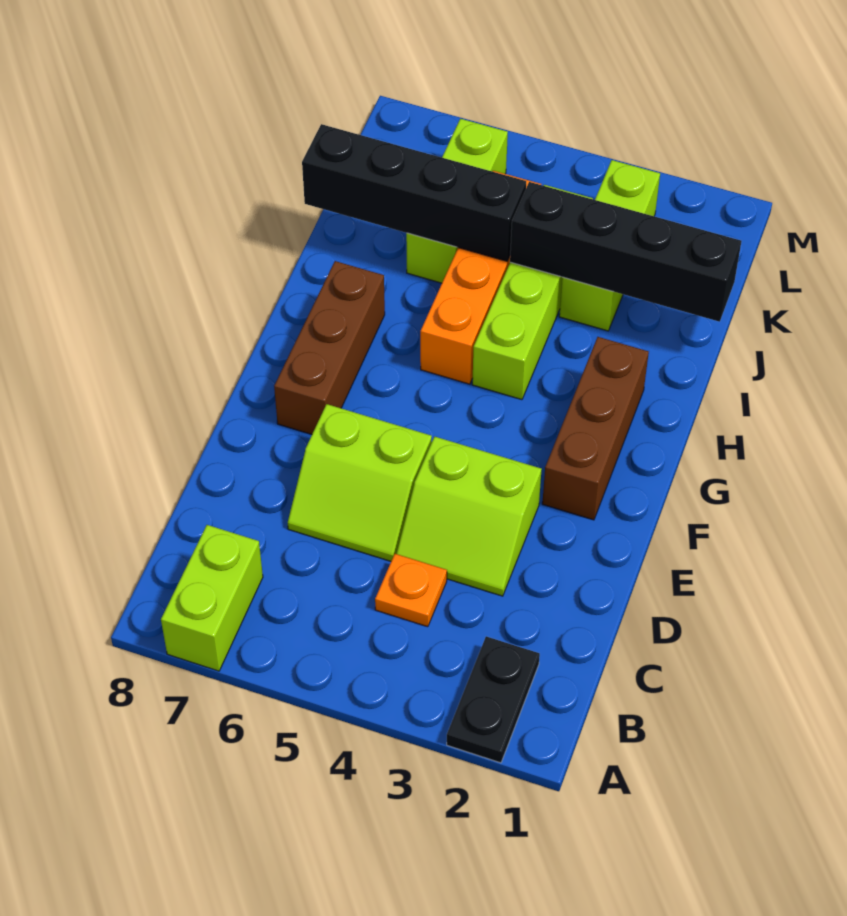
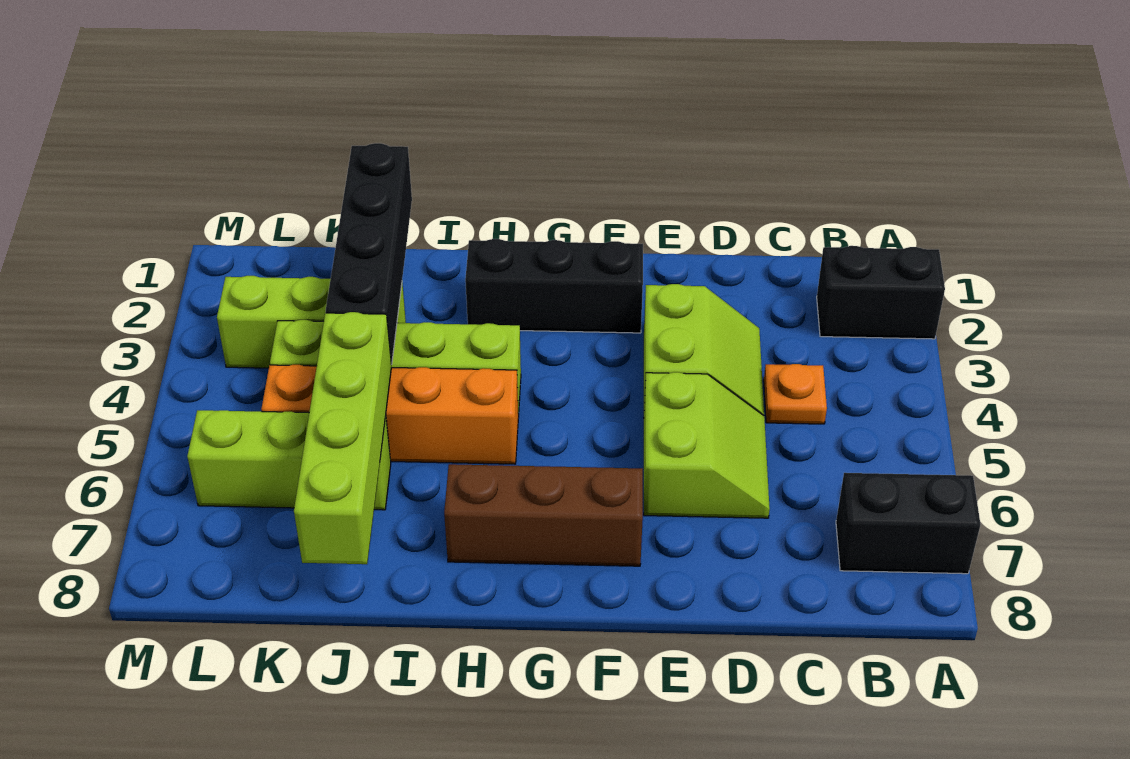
black 1x2 plate [447,636,540,763] -> black 1x2 brick [817,246,945,339]
lime 1x2 brick [161,525,263,671] -> black 1x2 brick [836,473,980,574]
brown 1x3 brick [542,337,649,520] -> black 1x3 brick [465,239,643,333]
black 1x4 brick [302,124,526,261] -> lime 1x4 brick [294,312,391,564]

